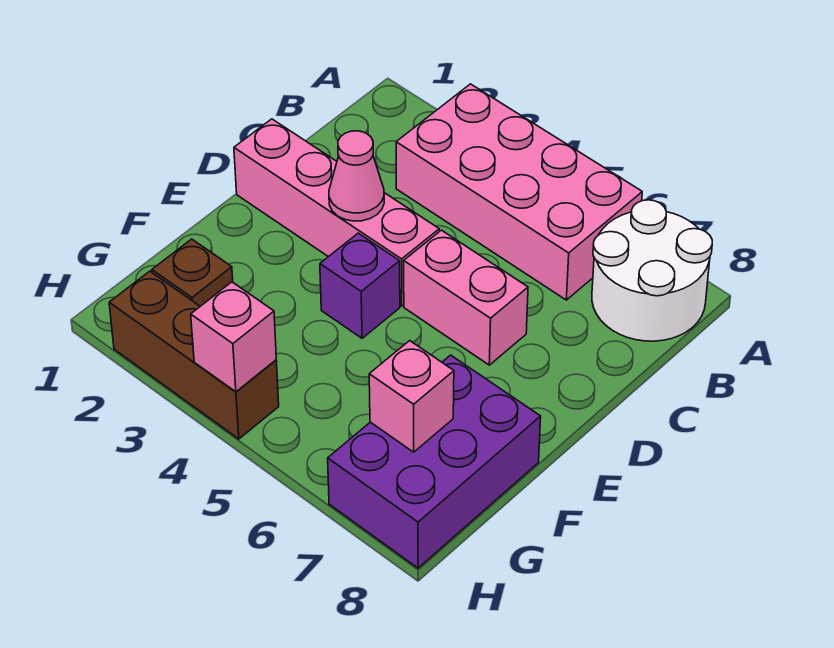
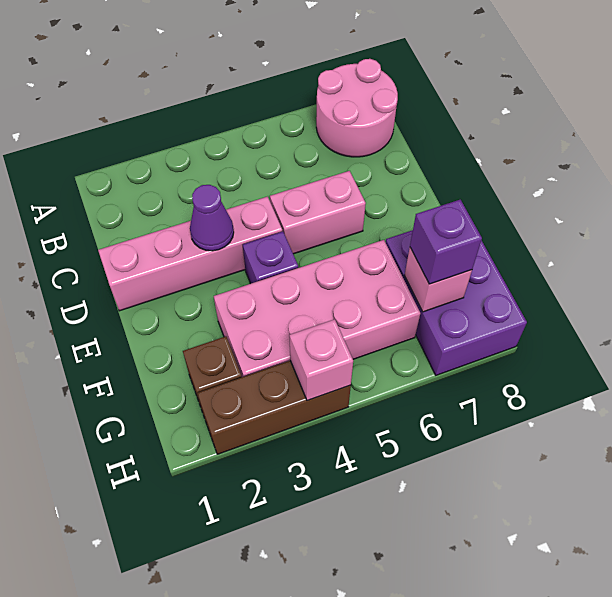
pink 2x4 brick [396,84,642,300] -> pink 2x4 brick moved to [214,240,420,377]
white 2x2 round brick [592,200,712,341] -> pink 2x2 round brick [316,59,398,157]
pink 1x1 cone [329,131,384,221] -> purple 1x1 cone [190,185,234,251]
none -> purple 1x1 brick [410,200,482,284]

